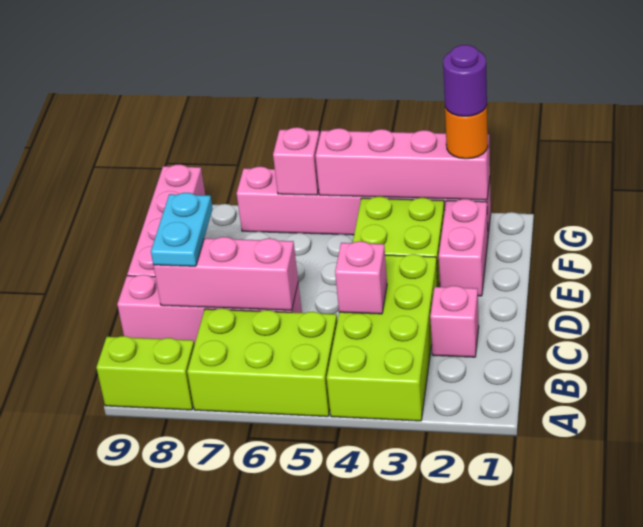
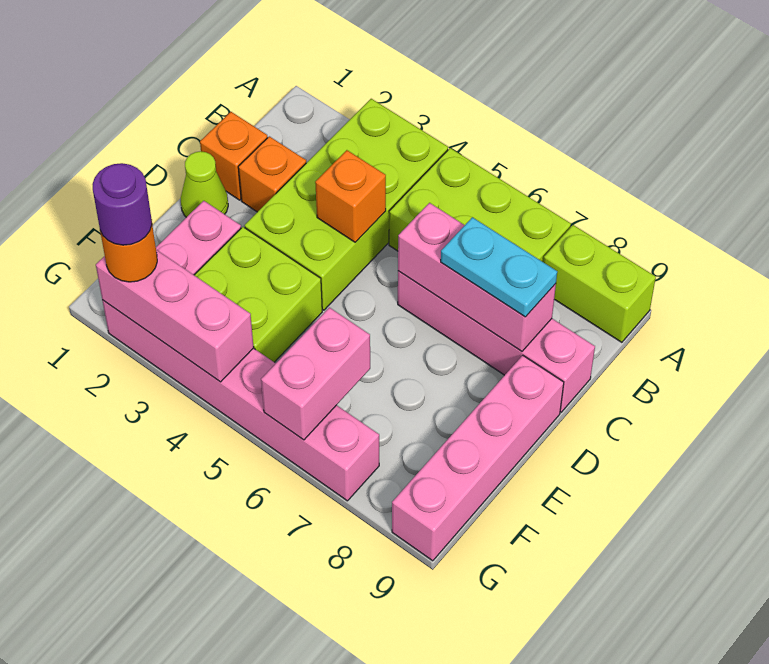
none -> orange 1x1 brick [200,112,268,200]
pink 1x1 brick [430,286,479,357] -> orange 1x1 brick [238,136,306,212]
pink 1x1 brick [335,241,387,314] -> orange 1x1 brick [315,150,386,242]
cyan 1x2 plate [151,193,213,266] -> cyan 1x2 plate turned to [441,217,557,317]
none -> lime 1x1 cone [181,151,228,217]
pink 1x4 brick [315,128,490,200] -> pink 1x3 brick [96,250,254,382]
pink 1x1 brick [273,127,320,195] -> pink 1x2 brick [261,308,370,440]

